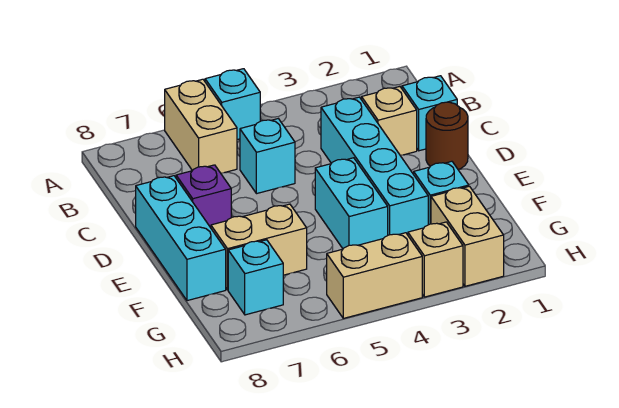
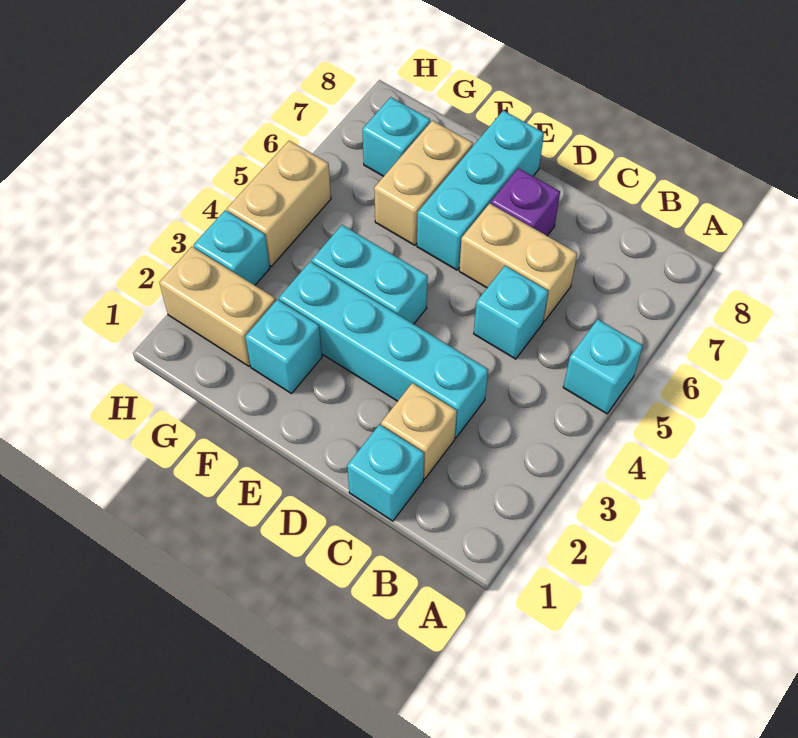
tan 1x2 brick [165,79,237,173] -> tan 1x2 brick moved to [459,203,577,321]
brown 1x1 round brick [426,102,468,170] -> none
cyan 1x3 brick [136,176,226,301] -> cyan 1x3 brick turned to [417,111,544,270]
tan 1x1 brick [408,222,463,297] -> cyan 1x1 brick [194,210,270,285]

